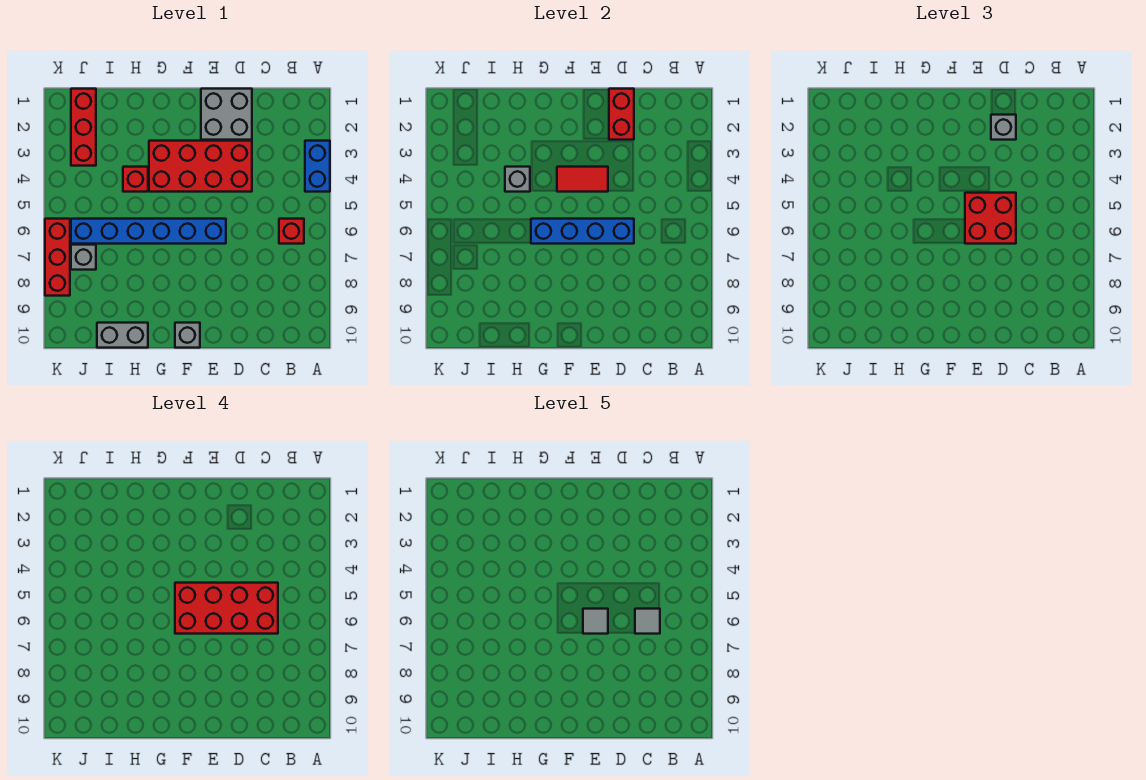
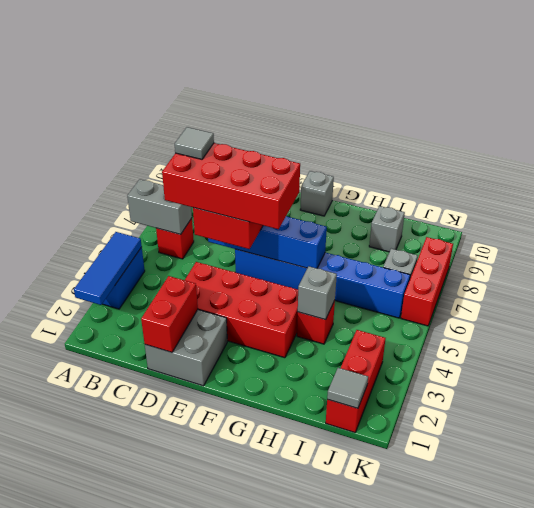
none -> blue 1x3 tile [74,232,142,305]
grey 1x1 brick [991,115,1016,140] -> grey 1x1 brick moved to [369,206,405,252]
red 1x2 tile [557,167,608,192] -> none
grey 1x1 tile [583,609,608,634] -> grey 1x1 tile moved to [327,368,368,408]
grey 1x2 brick [97,323,148,348] -> grey 1x2 brick moved to [127,179,192,234]

